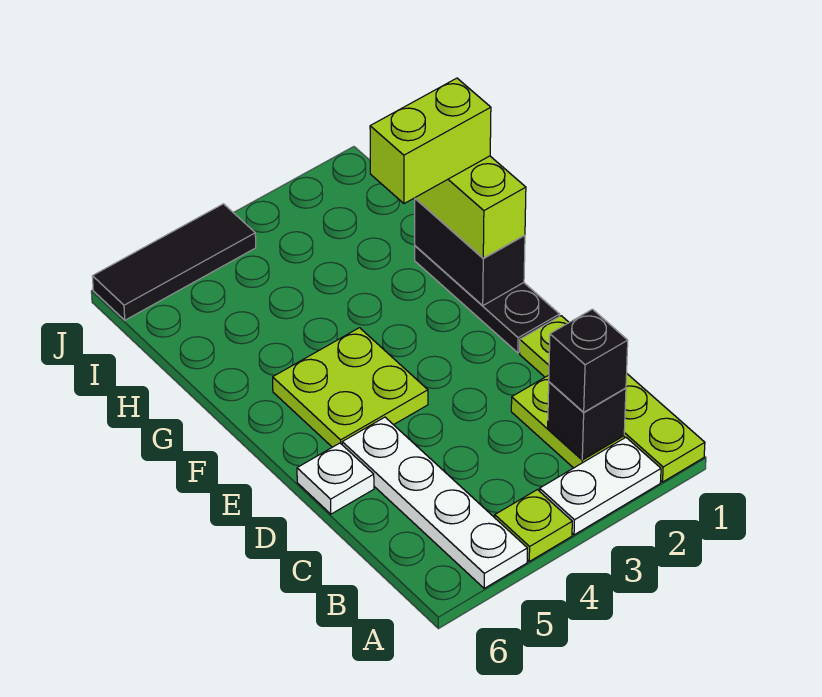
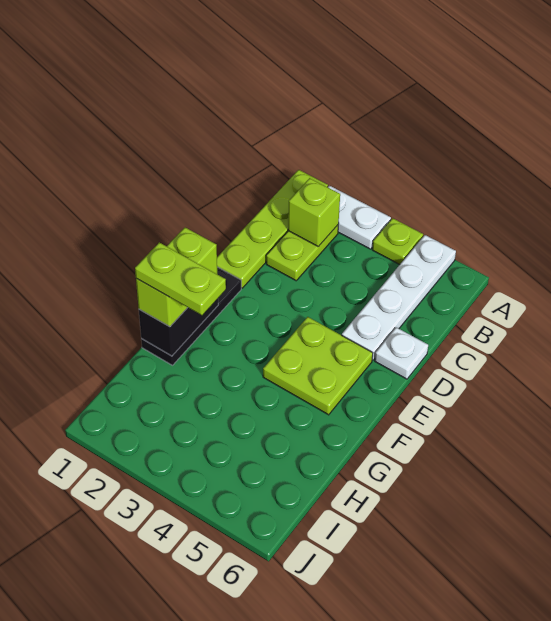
black 1x1 brick [548,382,626,460] -> lime 1x1 brick [288,178,340,247]
black 1x1 brick [549,309,628,412] -> none
lime 1x2 brick [370,78,491,204] -> lime 1x2 plate [135,242,226,315]
black 1x3 tile [92,204,256,320] -> none

